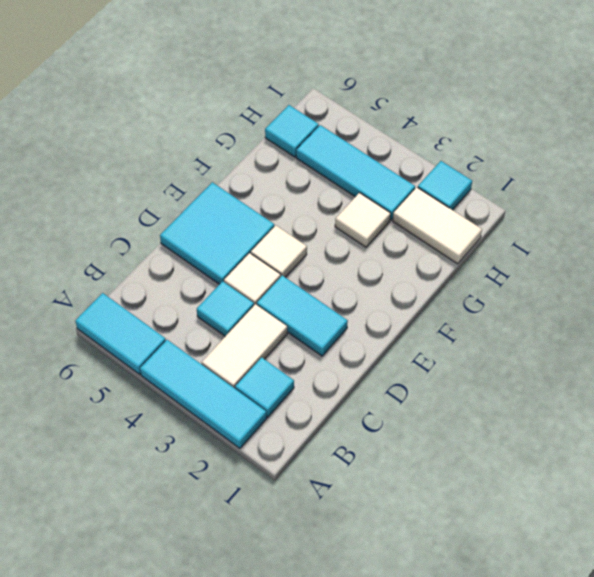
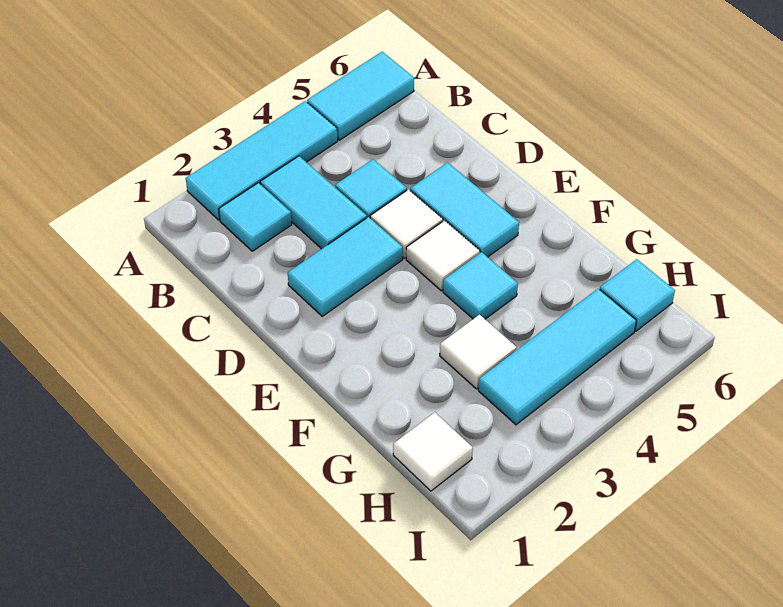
white 1x2 tile [202,304,287,388] -> cyan 1x2 tile [260,156,367,249]
cyan 2x2 tile [160,182,274,284] -> cyan 1x2 tile [410,163,519,257]
white 1x2 tile [393,187,482,264] -> white 1x1 tile [393,412,473,491]
cyan 1x1 tile [418,161,472,210] -> cyan 1x1 tile moved to [443,252,518,319]

